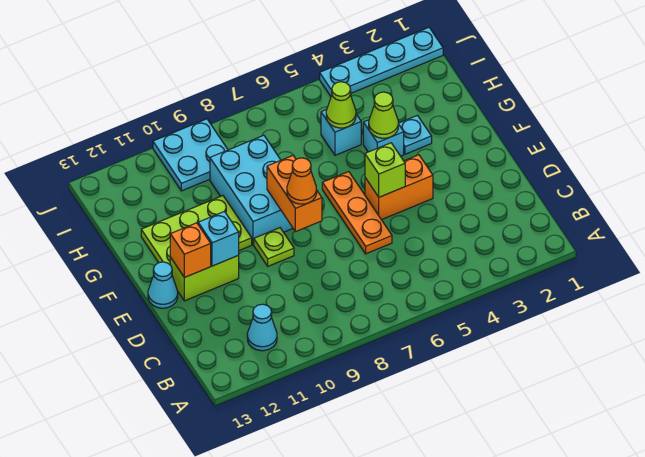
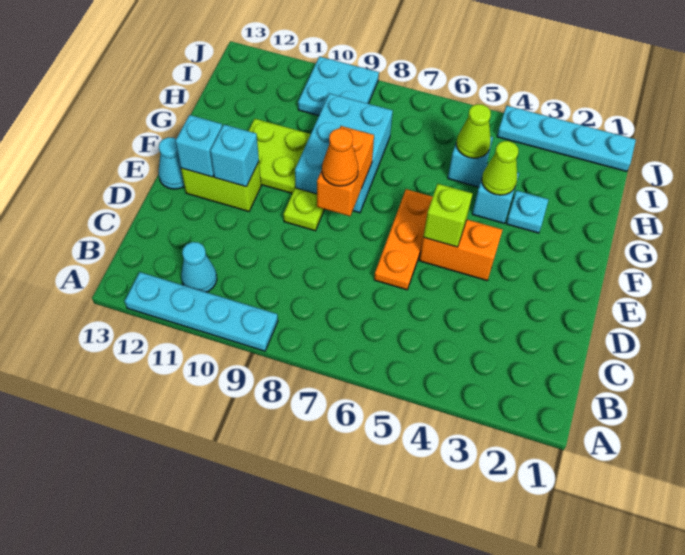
none -> cyan 1x4 plate [125,272,278,351]
orange 1x1 brick [170,223,211,278] -> cyan 1x1 brick [175,115,222,177]
lime 2x3 plate [141,196,252,264] -> lime 2x2 plate [249,119,311,193]

